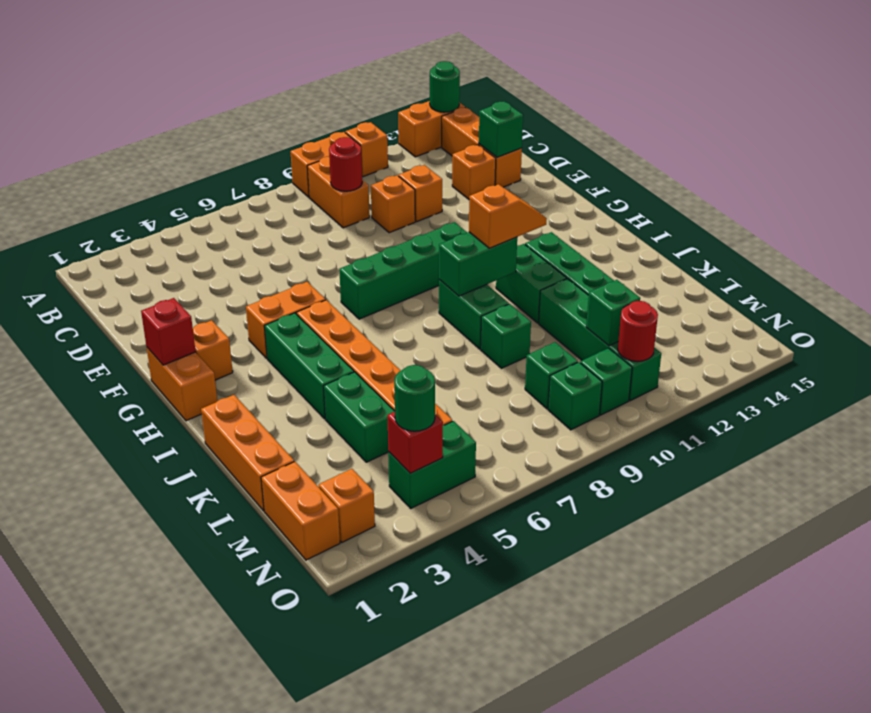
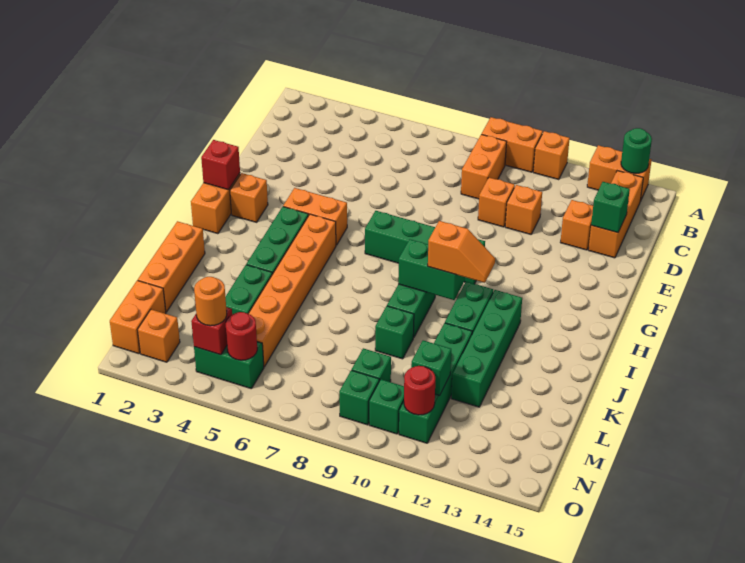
red 1x1 round brick [329,137,363,191] -> red 1x1 round brick moved to [226,312,257,360]
green 1x1 round brick [394,365,435,431] -> orange 1x1 round brick [194,277,227,326]

